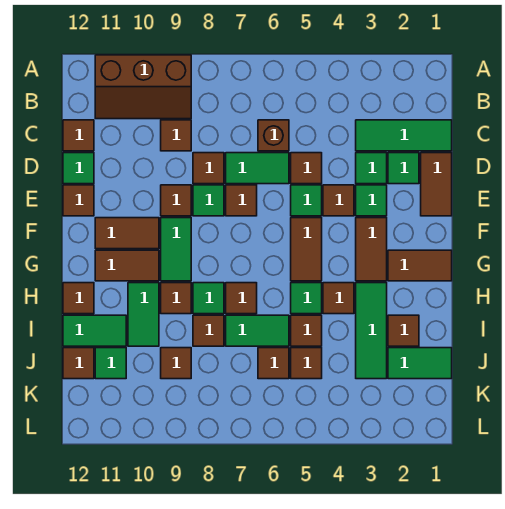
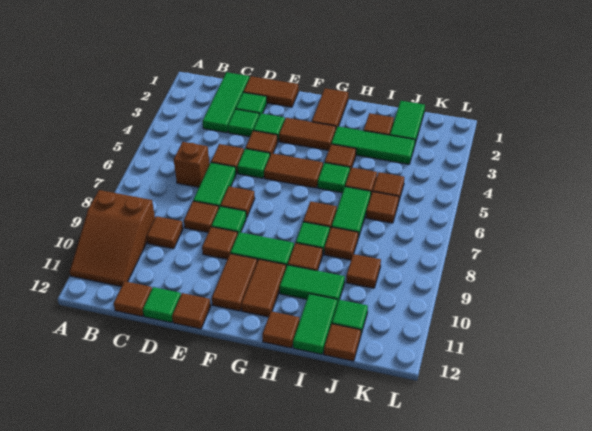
brown 2x3 slope [95,55,191,119] -> brown 2x3 slope turned to [70,190,155,286]

